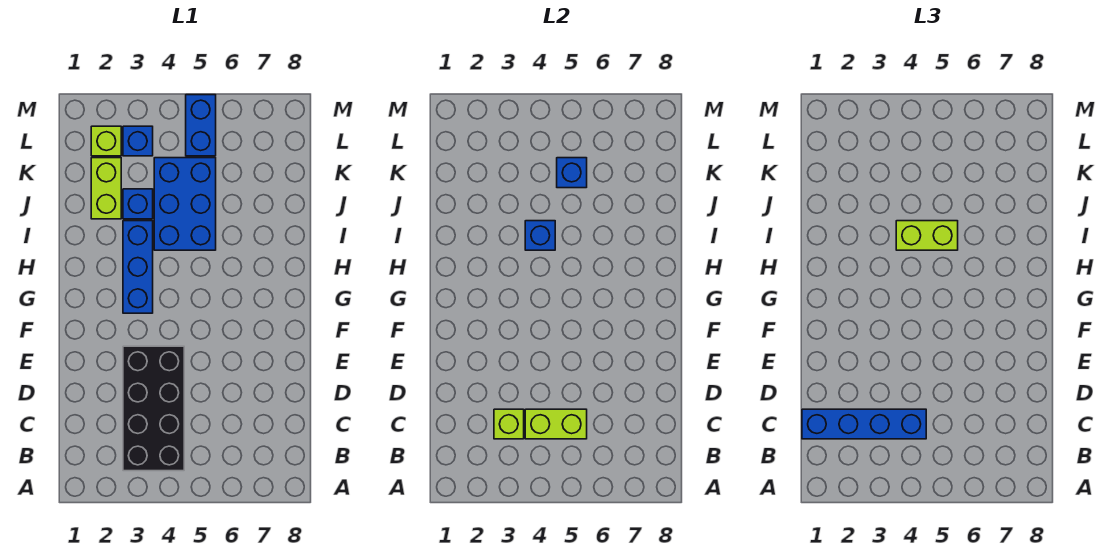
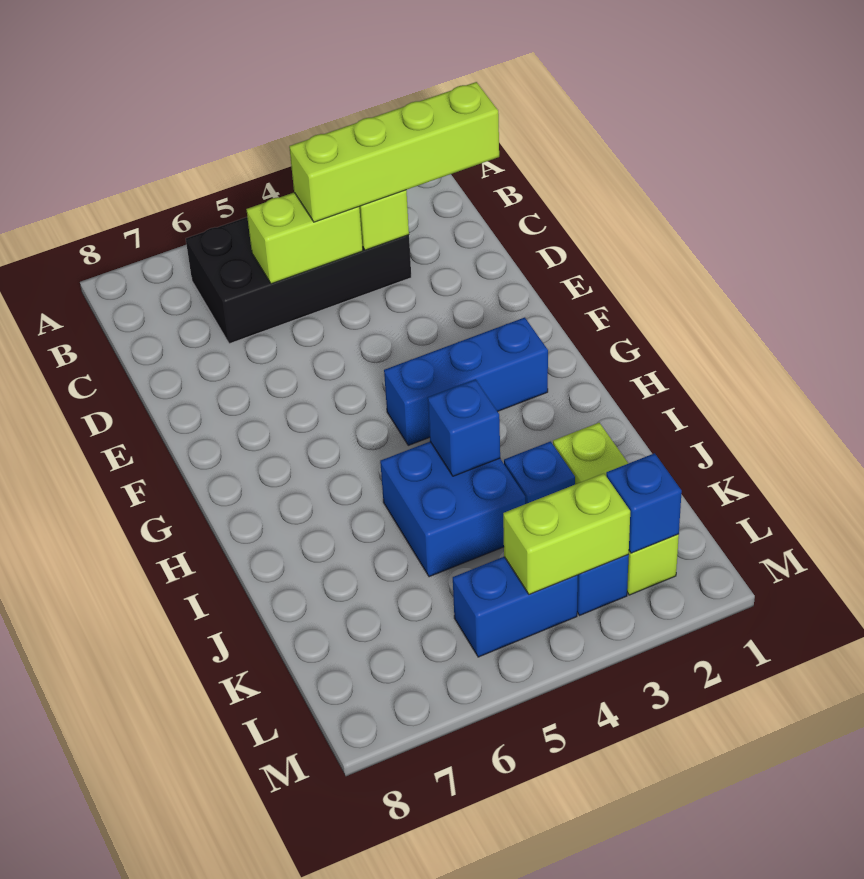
black 2x4 brick [123,346,184,471] -> black 2x4 brick turned to [186,217,411,344]
blue 1x4 brick [802,409,926,439] -> lime 1x4 brick [289,82,499,222]
blue 1x3 brick [123,221,153,313] -> blue 1x3 brick turned to [384,317,548,445]
blue 2x3 brick [154,158,216,250] -> blue 2x2 brick [380,442,525,577]
lime 1x2 brick [896,221,958,250] -> lime 1x2 brick moved to [503,473,630,594]
blue 1x1 brick [557,158,587,188] -> blue 1x1 brick moved to [606,453,682,553]
blue 1x2 brick [186,95,216,156] -> blue 1x2 brick turned to [453,557,578,657]

